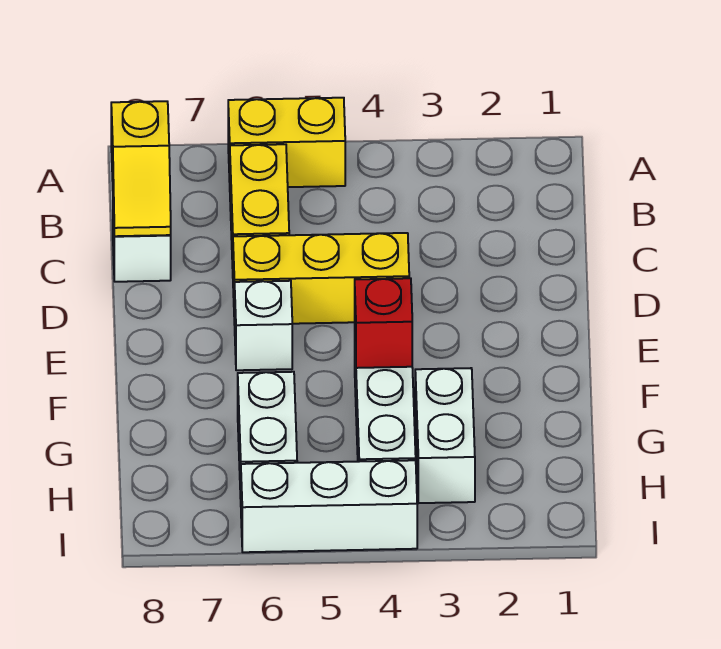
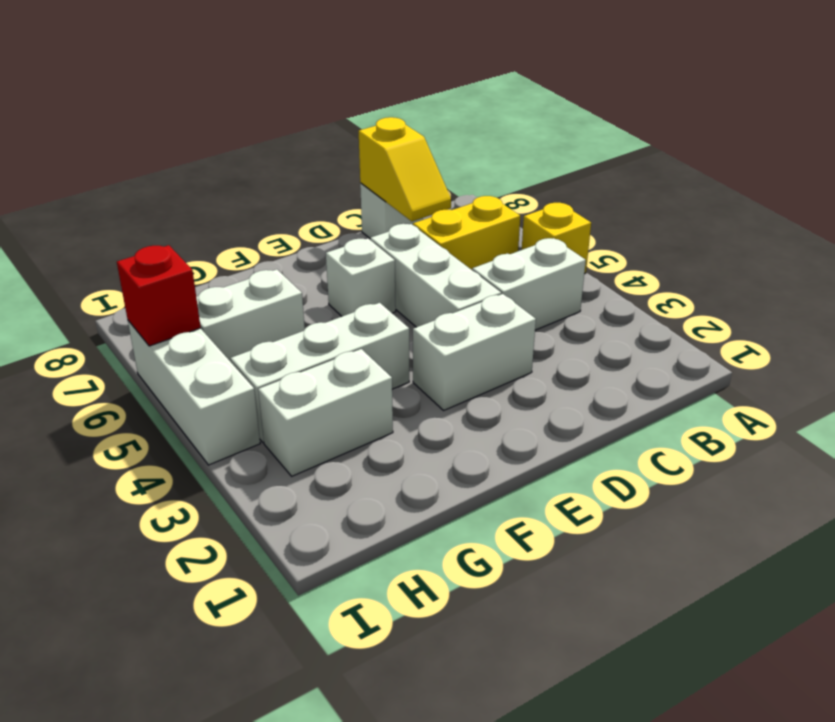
yellow 1x2 brick [228,98,345,187] -> yellow 1x1 brick [522,203,591,274]
none -> white 1x2 brick [472,238,586,330]
yellow 1x2 slope [111,101,171,236] -> yellow 1x2 slope turned to [359,117,451,221]
none -> white 1x2 brick [413,294,536,410]
yellow 1x3 brick [233,233,409,325] -> white 1x3 brick [370,224,501,327]
red 1x1 brick [355,278,412,368] -> red 1x1 brick moved to [117,245,201,346]

